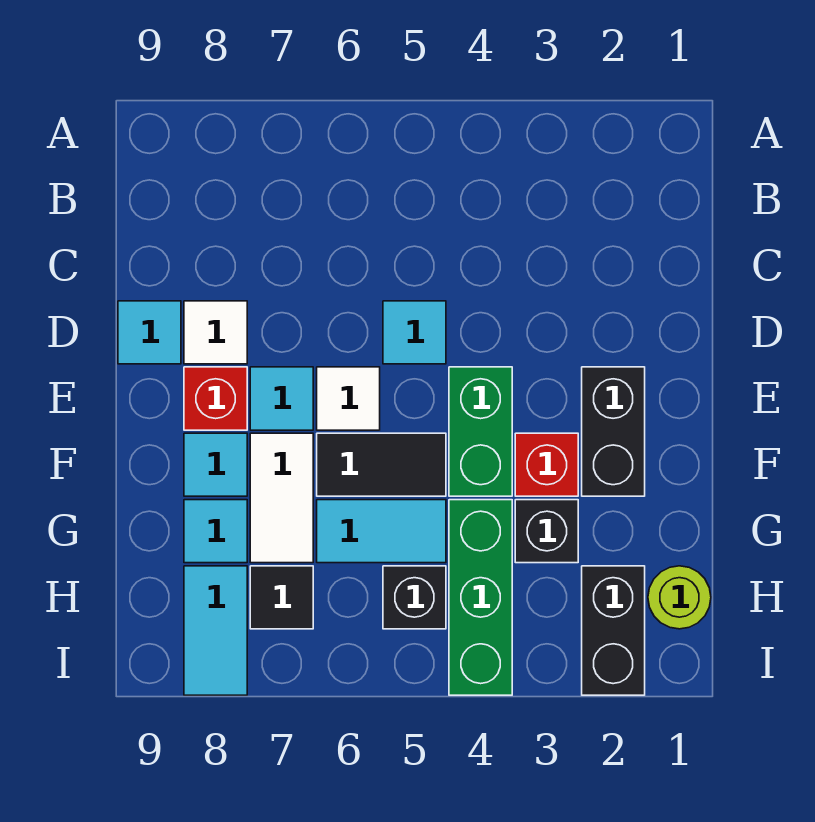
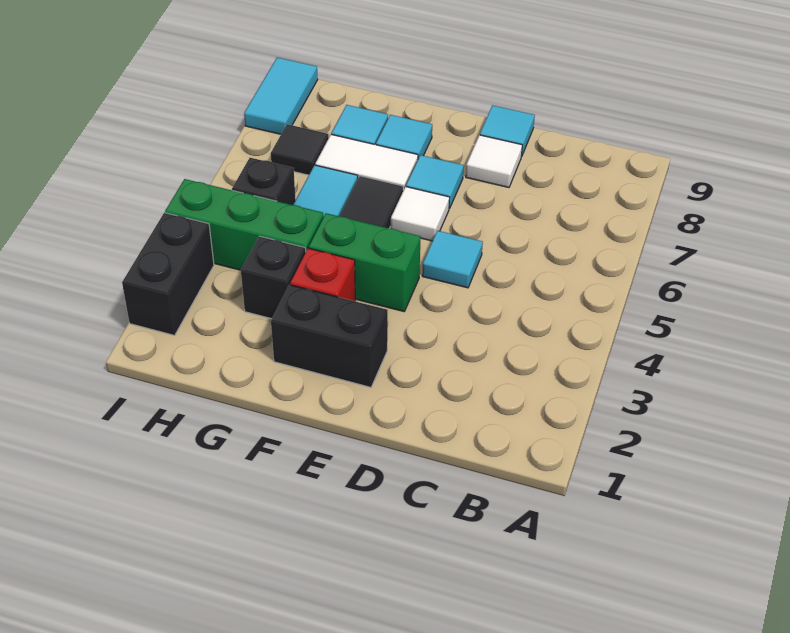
red 1x1 brick [184,367,247,430] -> none
lime 1x1 round brick [648,566,711,629] -> none
black 1x2 brick [582,566,645,695] -> black 1x2 brick turned to [122,213,214,335]
cyan 1x2 tile [184,566,247,695] -> cyan 1x2 tile turned to [244,58,318,134]

